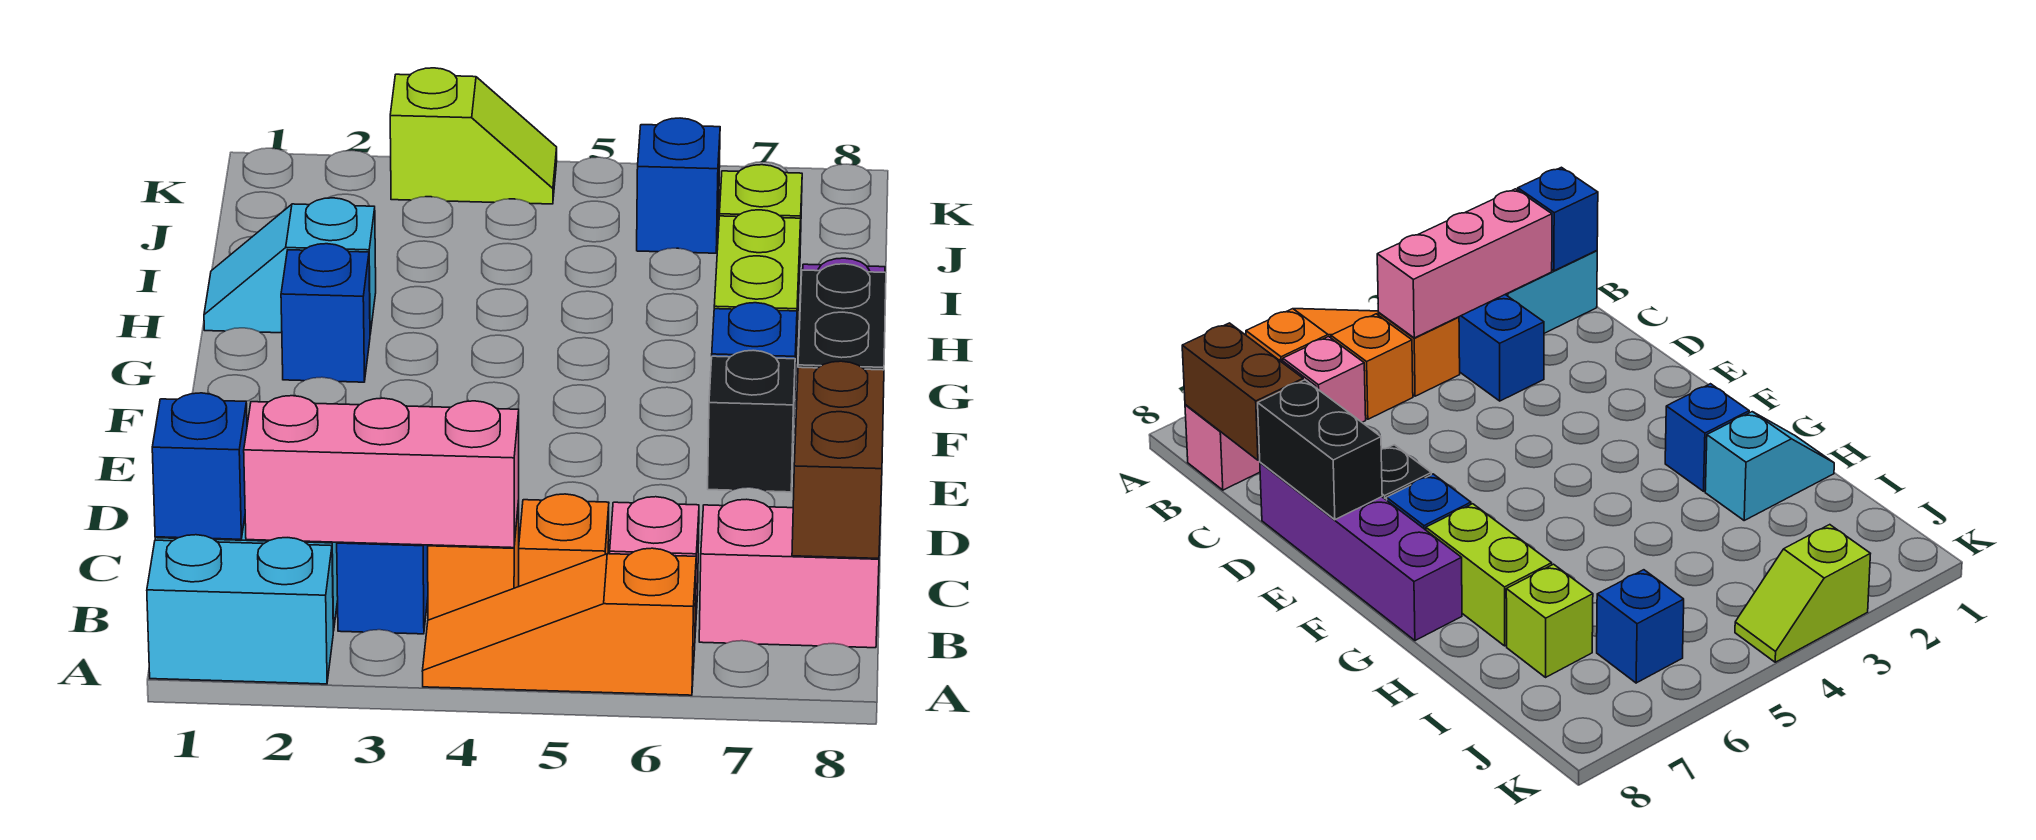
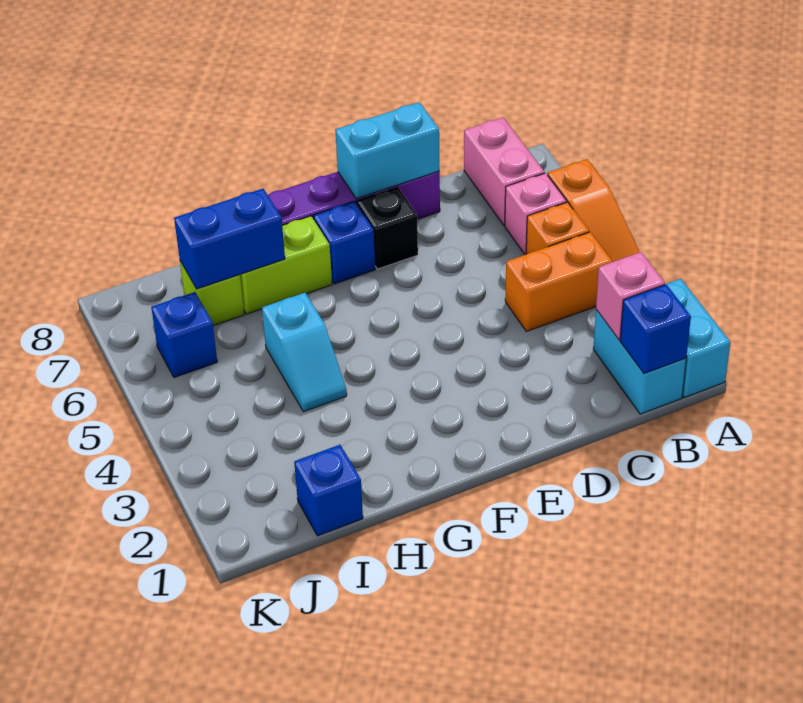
pink 1x3 brick [244,396,519,548] -> pink 1x1 brick [596,252,665,340]
blue 1x2 brick [337,542,428,634] -> blue 1x2 brick moved to [174,189,285,289]
orange 1x1 brick [428,500,519,620] -> orange 1x2 brick [505,232,613,331]
brown 1x2 brick [792,361,884,558] -> none
black 1x2 brick [798,264,886,370] -> cyan 1x2 brick [335,102,440,199]
blue 1x1 brick [281,244,370,382] -> blue 1x1 brick moved to [294,445,363,536]
cyan 1x2 slope [204,198,376,334] -> cyan 1x2 slope moved to [262,293,347,412]
lime 1x2 slope [390,68,557,204] -> none

